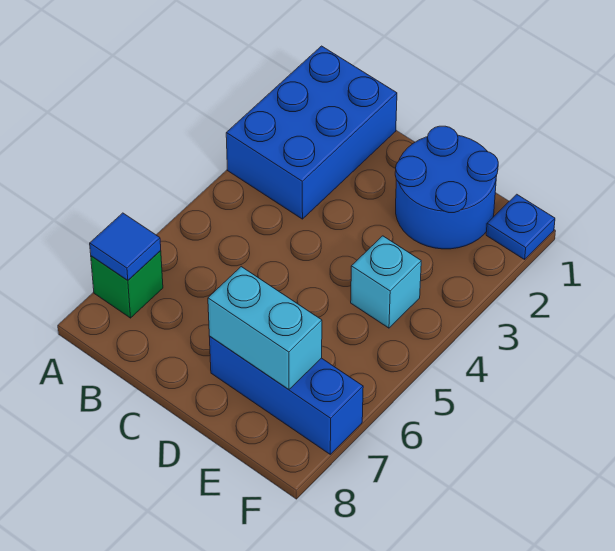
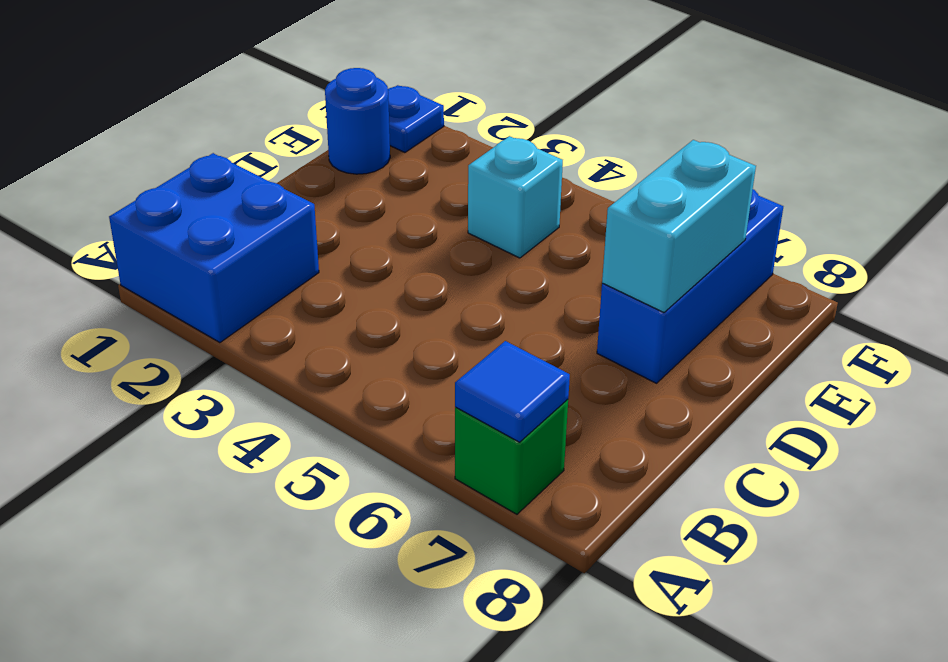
blue 2x3 brick [226,46,397,219] -> blue 2x2 brick [109,153,319,343]
blue 2x2 round brick [395,126,498,249] -> blue 1x1 round brick [325,68,390,174]

